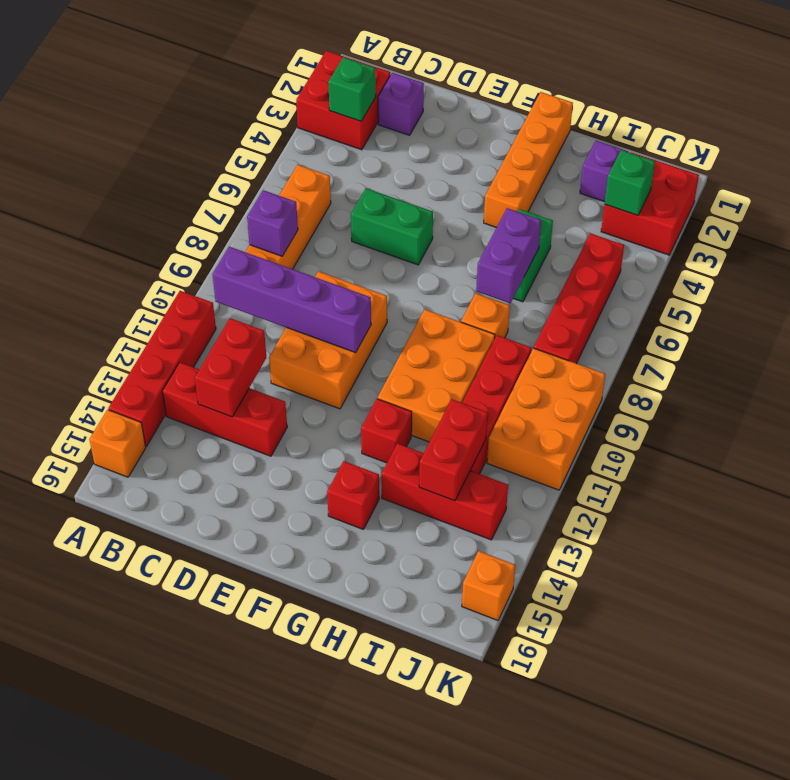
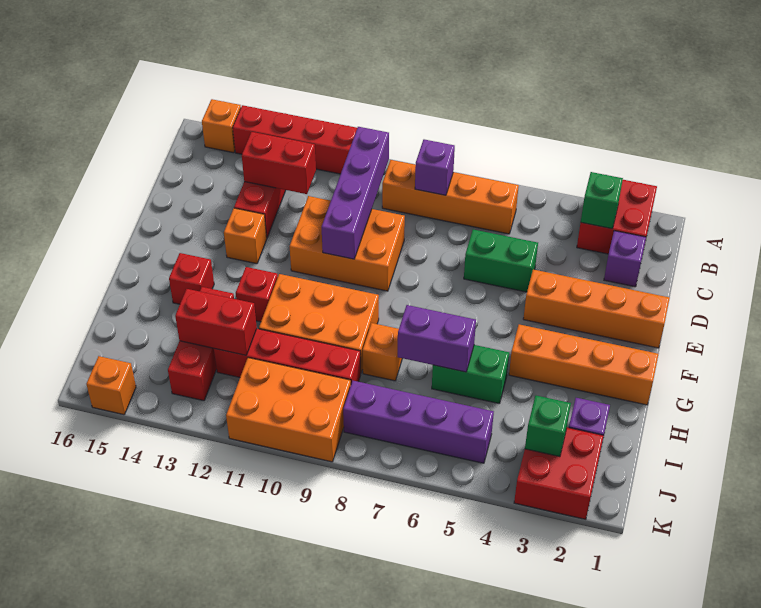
green 1x2 brick [351,188,433,265] -> green 1x2 brick turned to [464,230,538,292]
none -> orange 1x4 brick [523,270,670,348]
none -> orange 1x1 brick [224,208,267,264]
red 1x4 brick [534,233,624,363] -> purple 1x4 brick [343,381,494,463]

